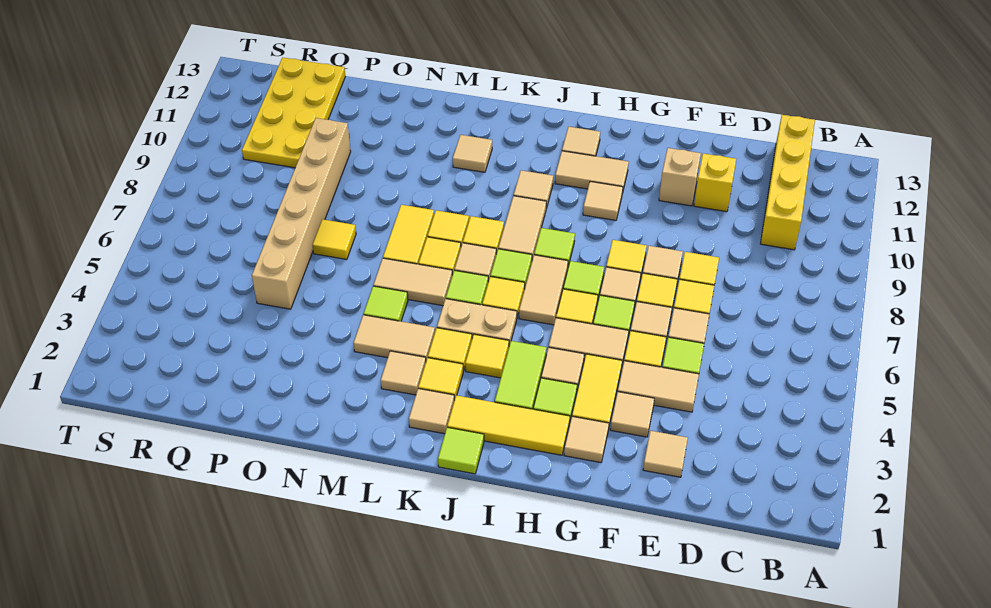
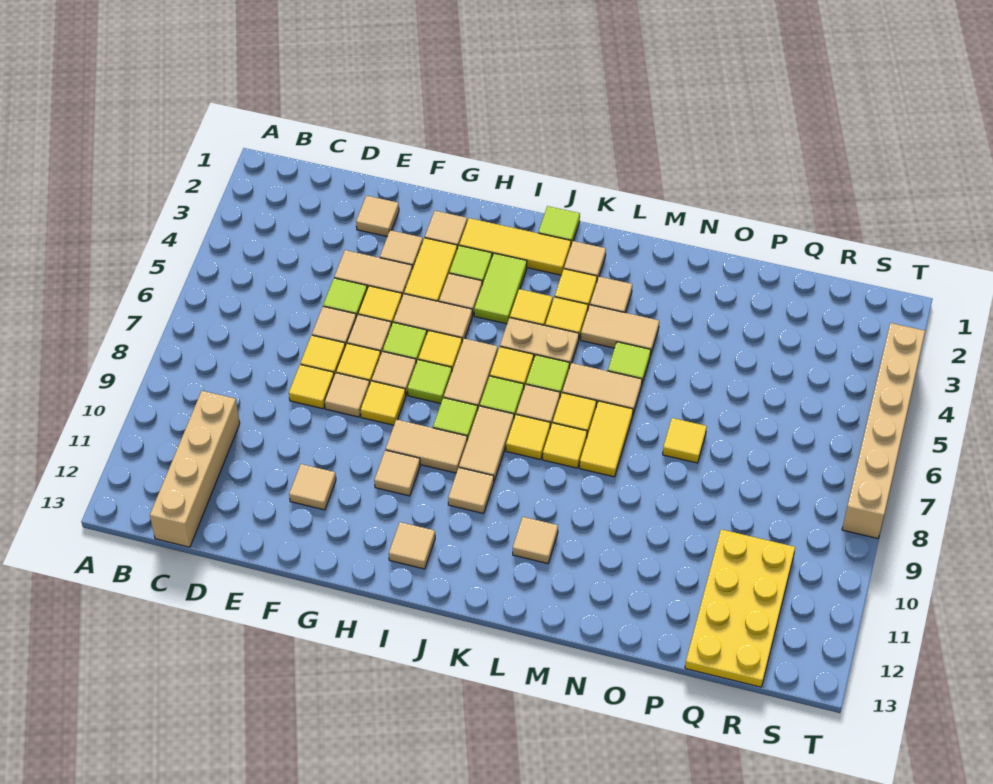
yellow 1x4 brick [761,115,815,250] -> tan 1x4 brick [150,391,240,547]
yellow 1x1 brick [694,153,736,212] -> none
tan 1x1 brick [659,148,701,206] -> tan 1x1 tile [289,464,336,510]
tan 1x2 tile [555,151,629,194] -> tan 1x2 tile moved to [386,420,467,473]
tan 1x6 brick [252,118,351,309] -> tan 1x6 brick moved to [842,323,925,538]

